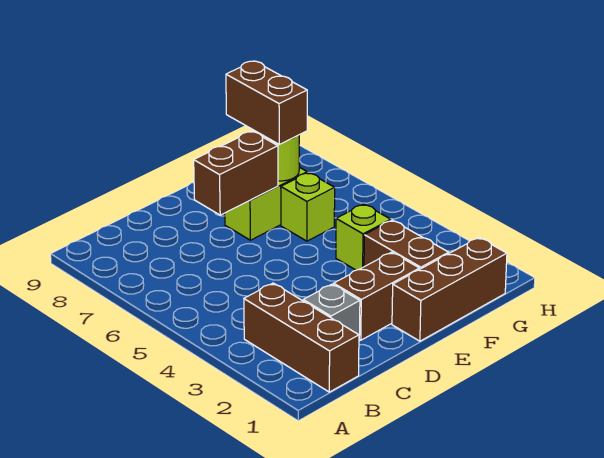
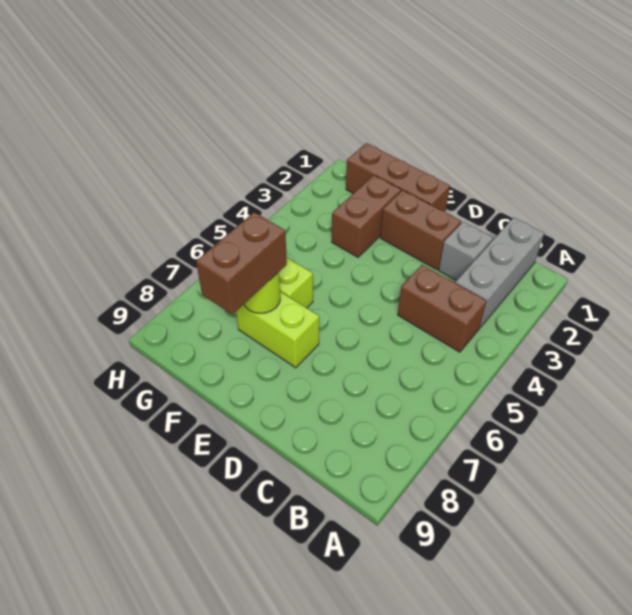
brown 1x3 brick [244,283,359,392] -> grey 1x3 brick [455,218,544,328]
brown 1x2 brick [194,131,278,215] -> brown 1x2 brick moved to [398,265,487,352]
lime 1x1 brick [336,204,391,270] -> none

